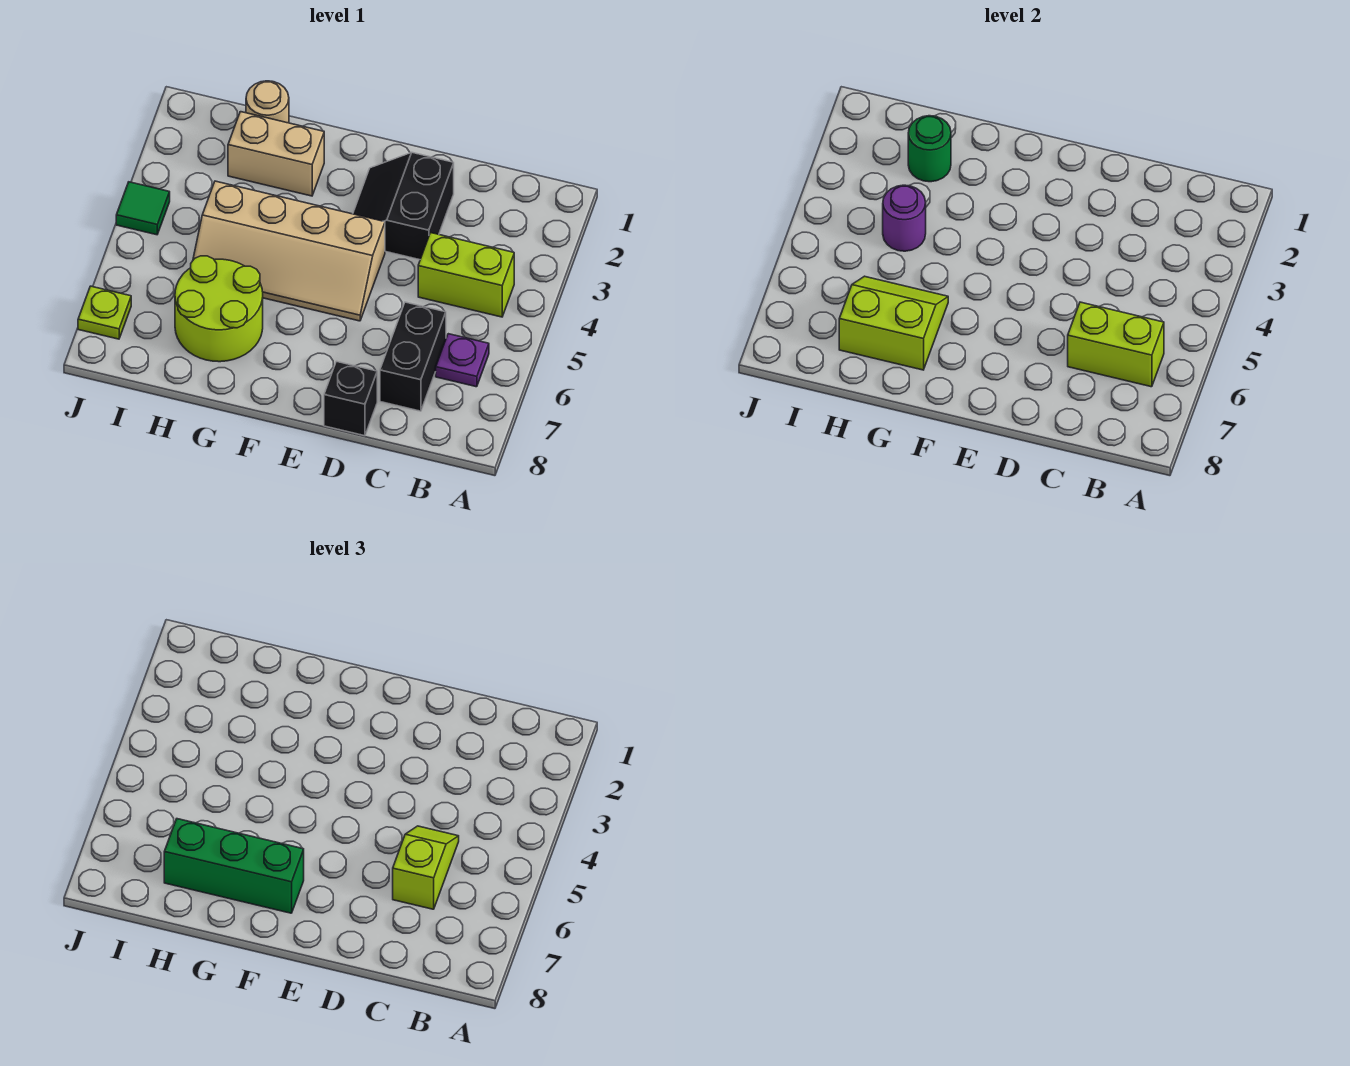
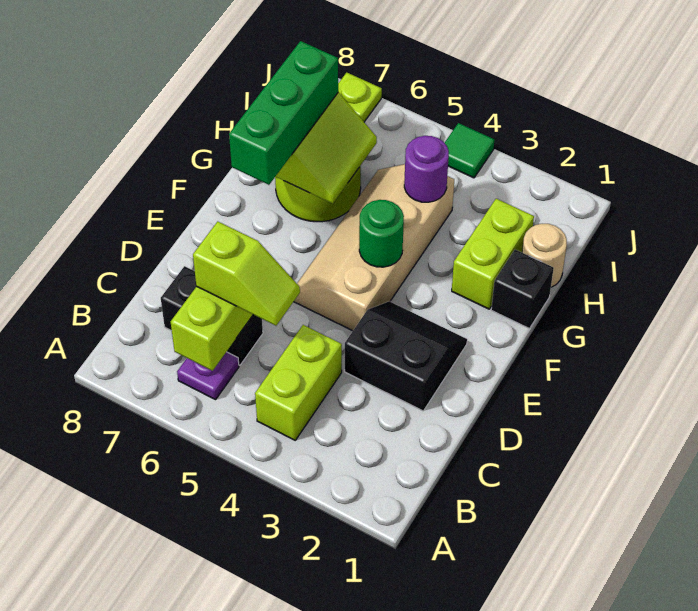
black 1x1 brick [324,362,377,436] -> black 1x1 brick moved to [491,250,554,329]
tan 1x2 brick [228,112,324,196] -> lime 1x2 brick [452,199,534,309]
green 1x1 round brick [908,116,951,182] -> green 1x1 round brick moved to [359,200,404,267]

